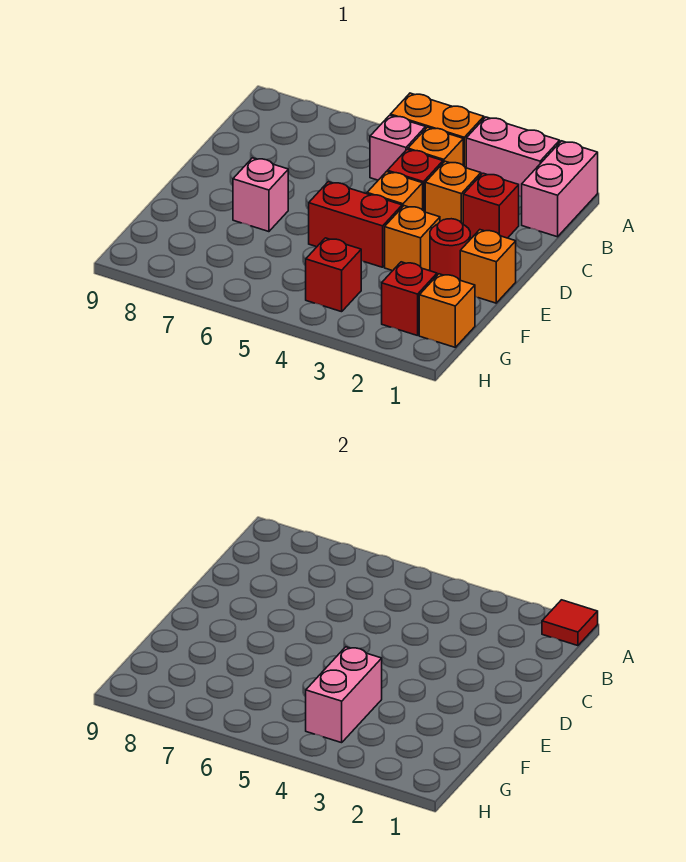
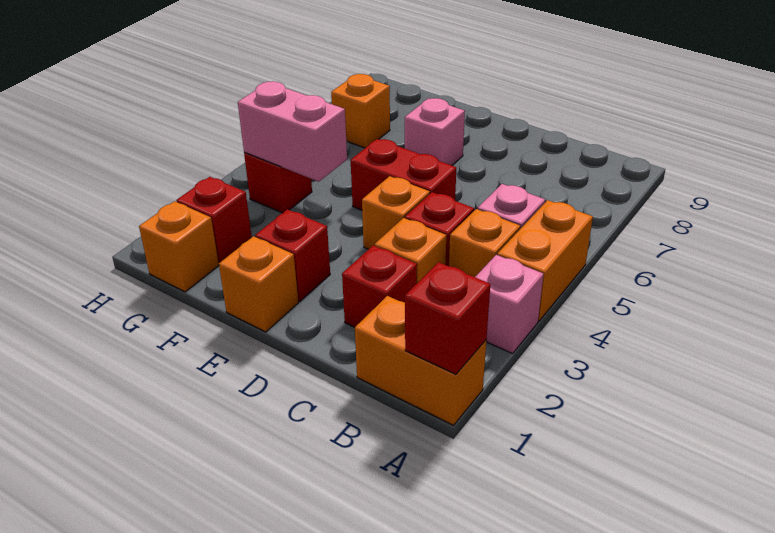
pink 1x2 brick [522,141,598,237] -> orange 1x2 brick [355,296,486,425]
red 1x1 tile [542,600,598,646] -> red 1x1 brick [405,262,490,374]
pink 1x2 brick [466,117,560,197] -> pink 1x1 brick [475,255,544,354]
red 1x1 round brick [430,219,470,280] -> red 1x1 brick [255,209,330,301]
orange 1x1 brick [385,206,440,271] -> orange 1x1 brick moved to [331,74,390,148]
red 1x2 brick [309,182,402,267] -> red 1x2 brick turned to [351,139,456,210]

